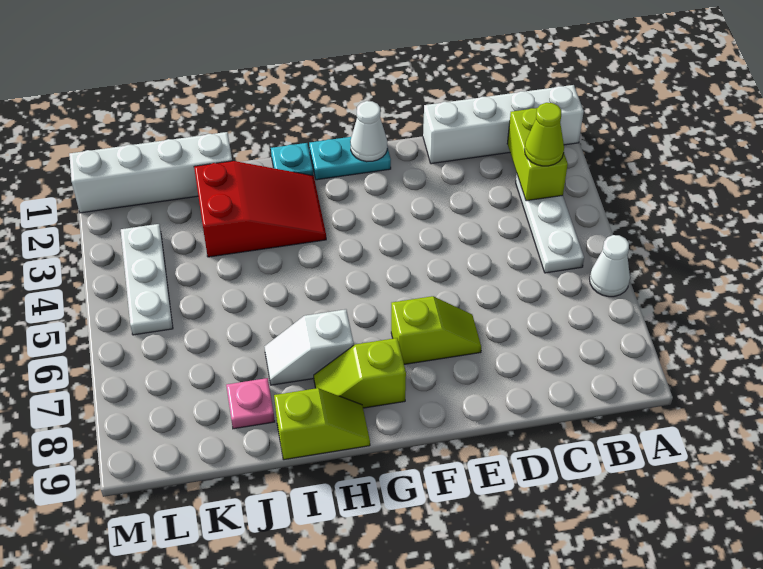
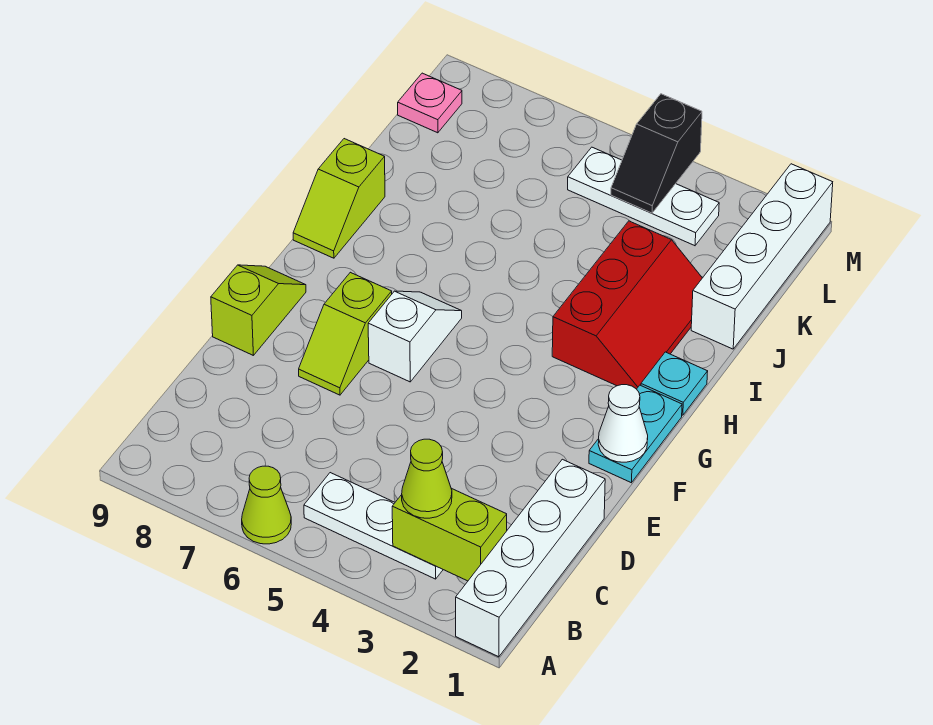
white 1x1 cone [590,235,630,297] -> lime 1x1 cone [242,466,291,544]
lime 1x2 slope [314,338,406,408] -> lime 1x2 slope moved to [211,265,306,355]
red 2x3 slope [194,161,326,257] -> red 2x3 slope turned to [552,221,702,389]
white 1x2 slope [264,309,354,385] -> white 1x2 slope moved to [368,291,462,382]
pink 1x1 plate [226,378,275,429] -> pink 1x1 plate moved to [398,73,462,133]
none -> black 1x2 slope [611,94,702,213]

